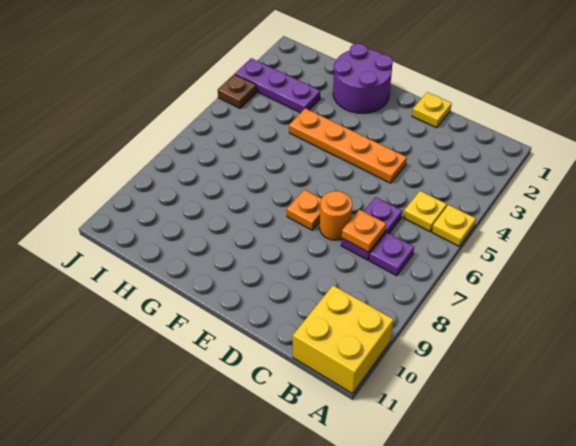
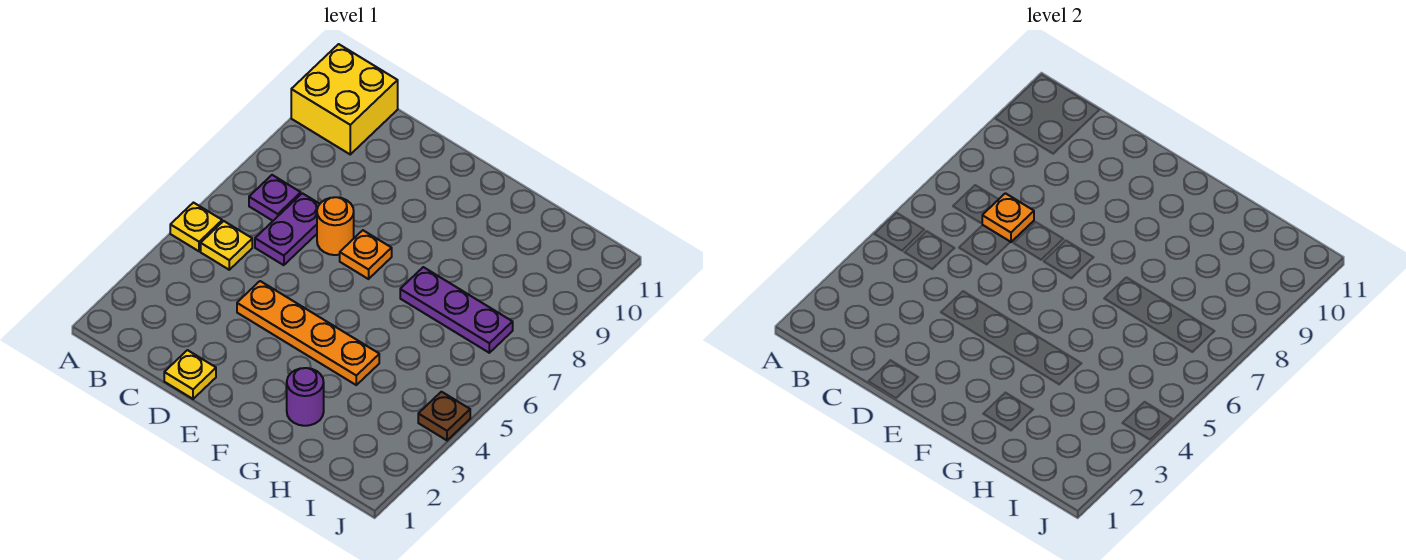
purple 2x2 round brick [333,44,393,113] -> purple 1x1 round brick [287,368,324,426]
purple 1x3 plate [235,58,320,113] -> purple 1x3 plate moved to [400,267,513,353]

